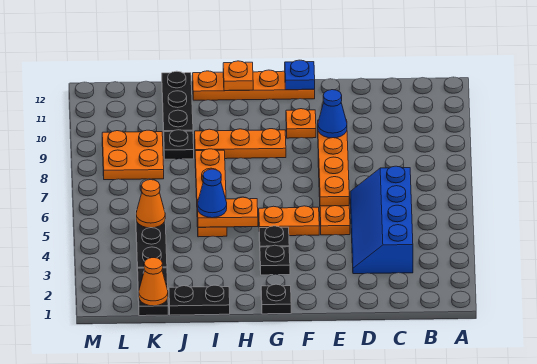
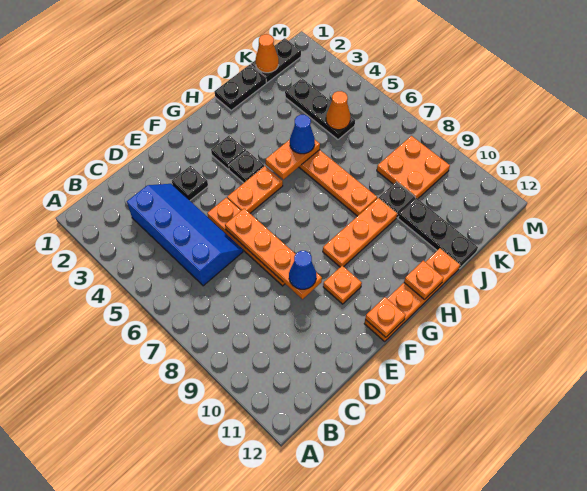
blue 1x1 plate [285,60,315,90] -> orange 1x1 plate [365,297,406,337]
black 1x1 plate [261,284,291,314] -> black 1x1 plate moved to [172,166,208,200]
black 1x2 plate [138,268,168,316] -> black 1x2 plate turned to [251,38,301,83]

